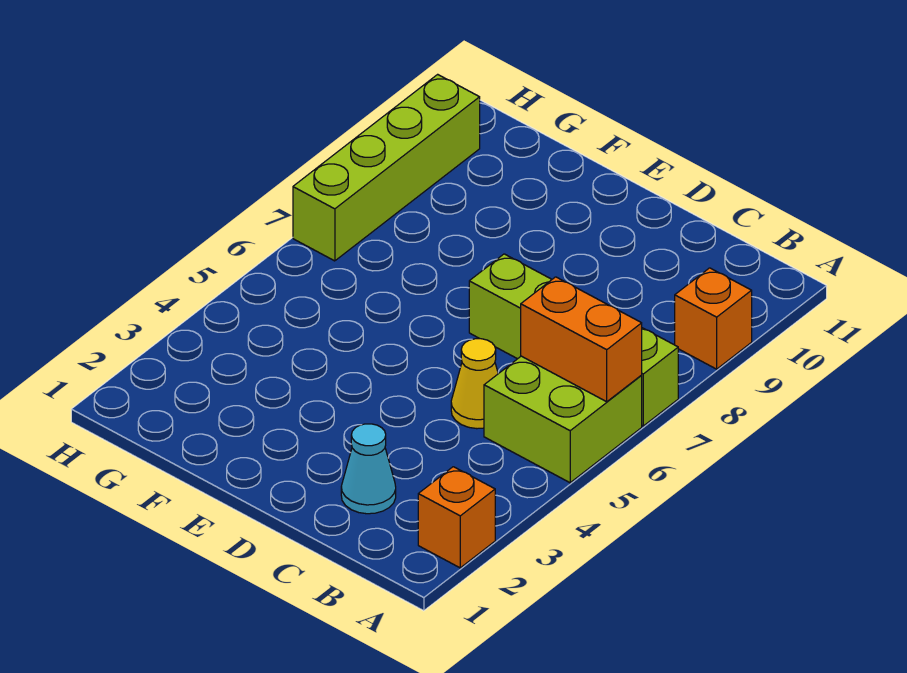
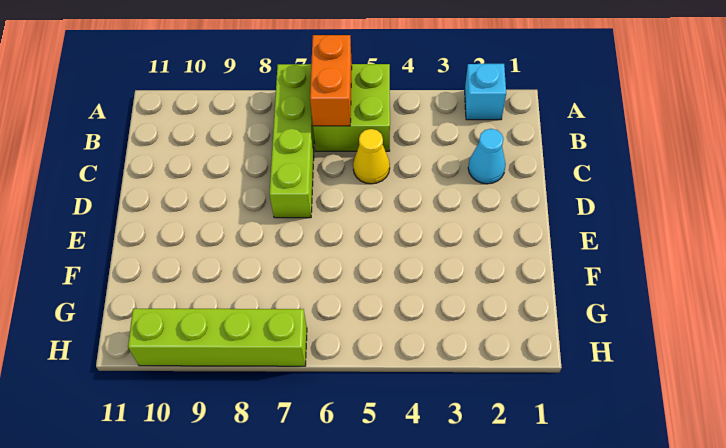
orange 1x1 brick [418,467,495,568] -> cyan 1x1 brick [465,64,506,120]
orange 1x1 brick [675,268,752,369] -> none

